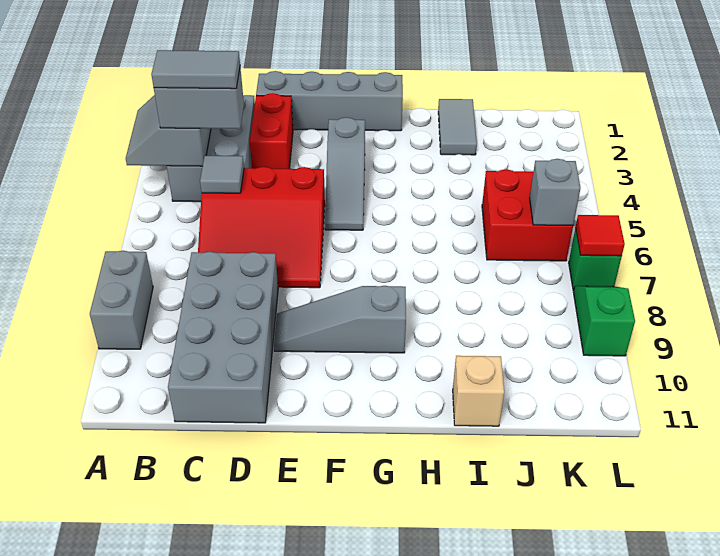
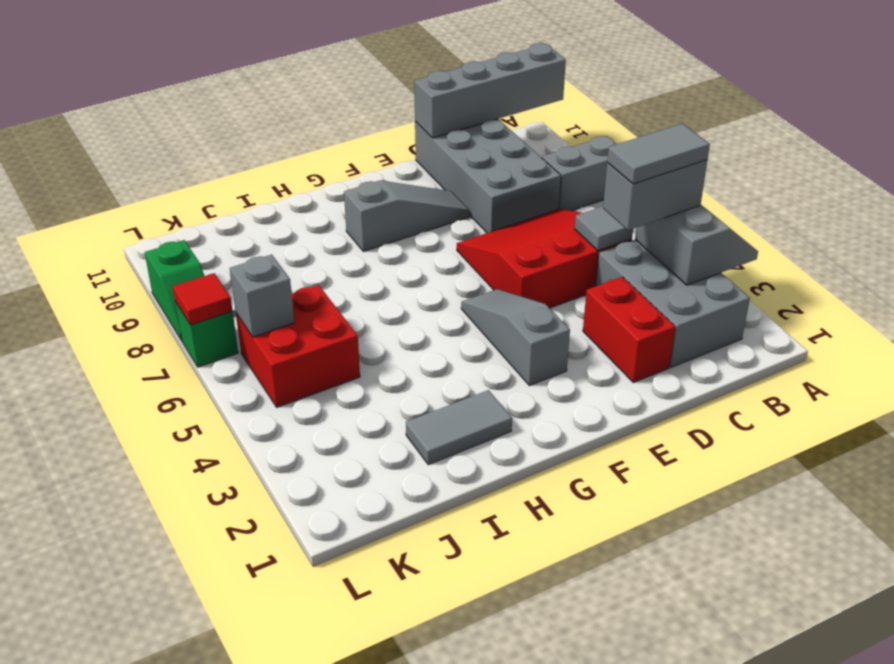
grey 1x2 brick [90,251,153,349] -> grey 1x2 brick turned to [542,136,616,211]
grey 1x4 brick [256,71,403,131] -> grey 1x4 brick moved to [414,43,566,138]
grey 1x2 tile [438,99,477,155] -> grey 1x2 tile turned to [406,390,512,465]
tan 1x1 brick [453,356,504,426] -> none

